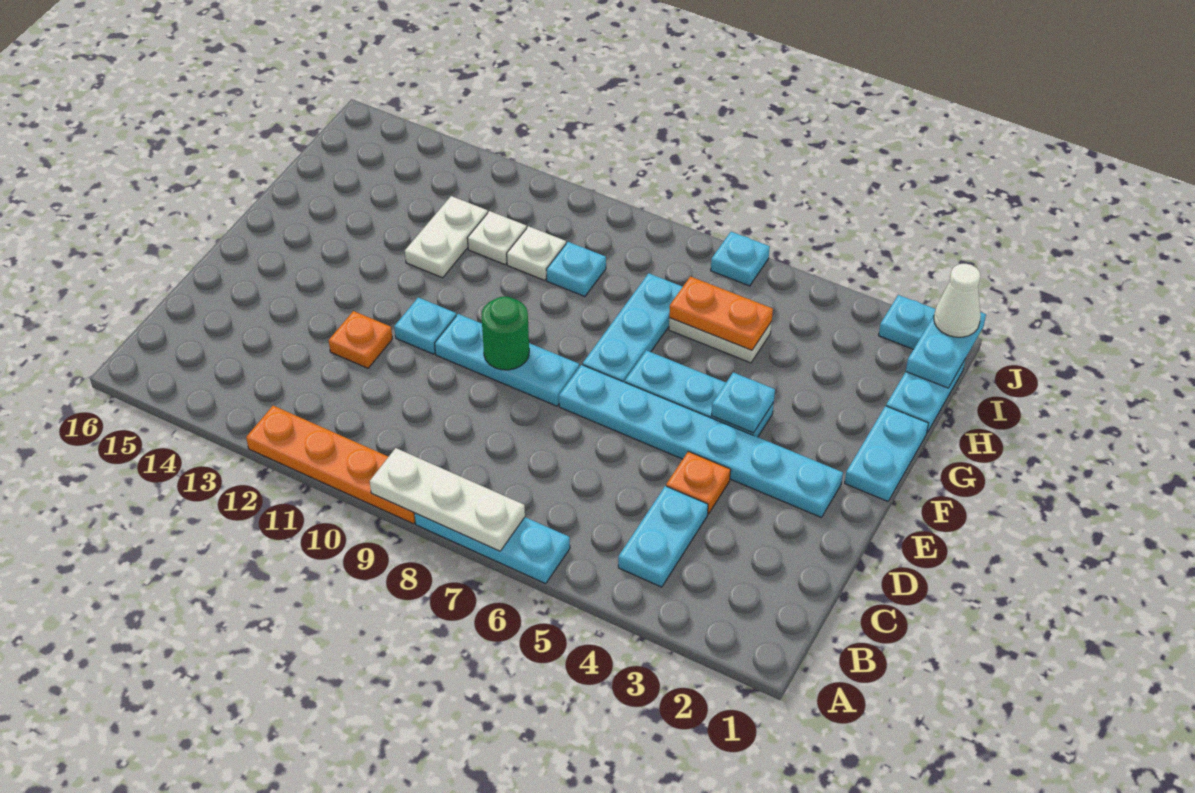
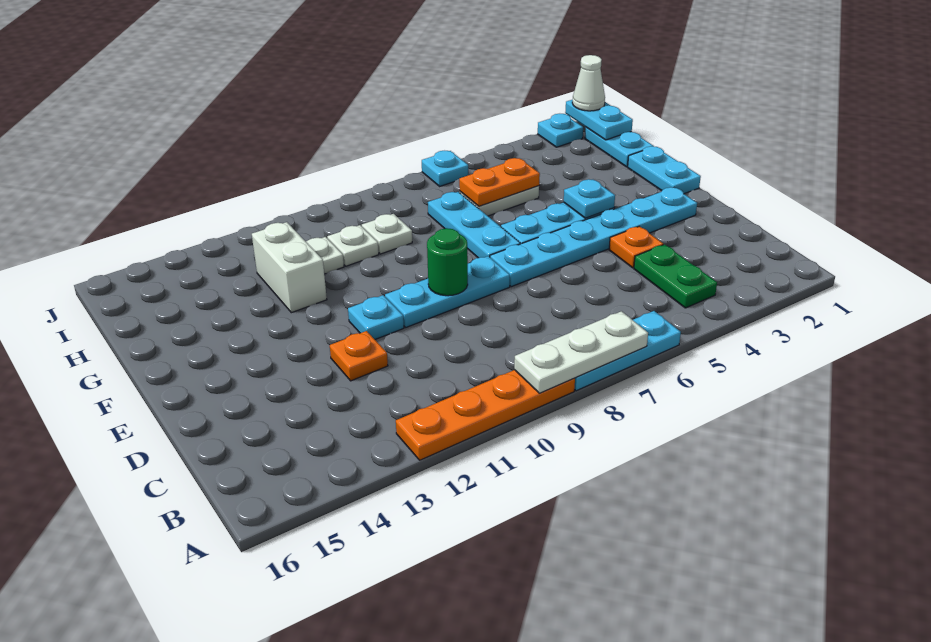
cyan 1x2 plate [618,486,708,587] -> green 1x2 plate [634,245,717,308]
white 1x2 plate [405,196,488,278] -> white 1x2 brick [252,222,327,313]
cyan 1x1 plate [546,242,606,296] -> white 1x1 plate [362,214,412,254]

